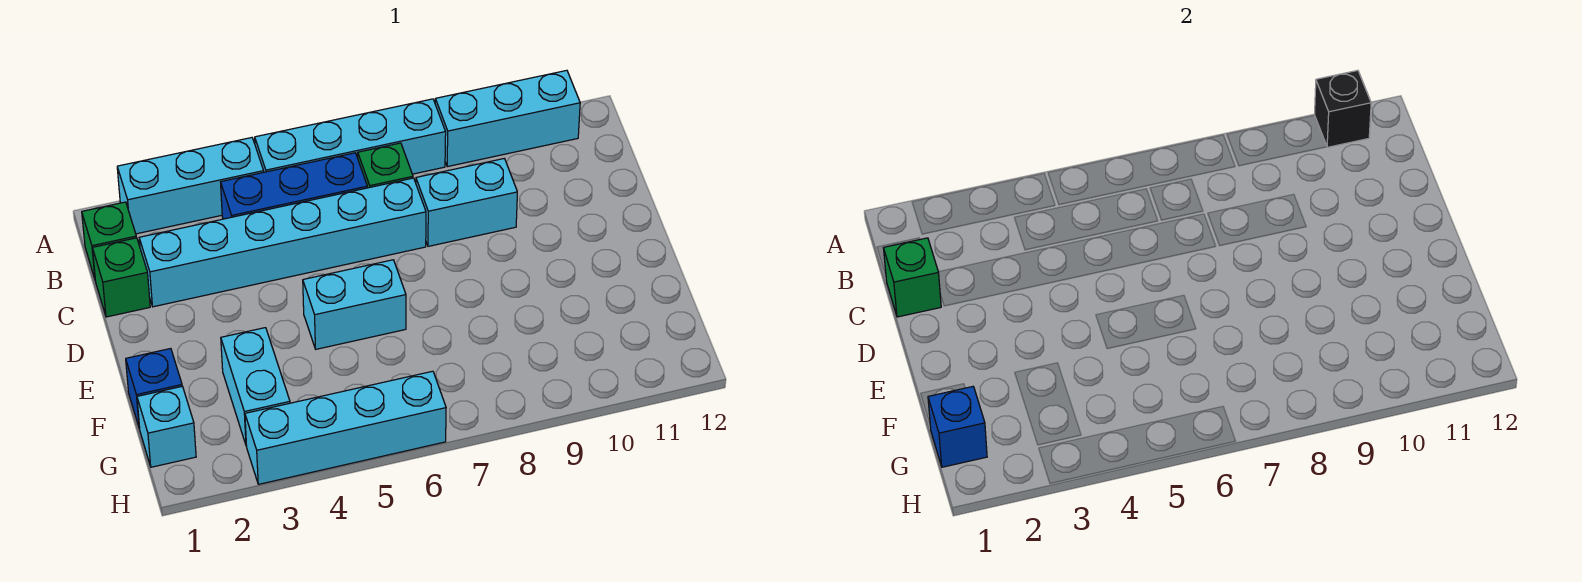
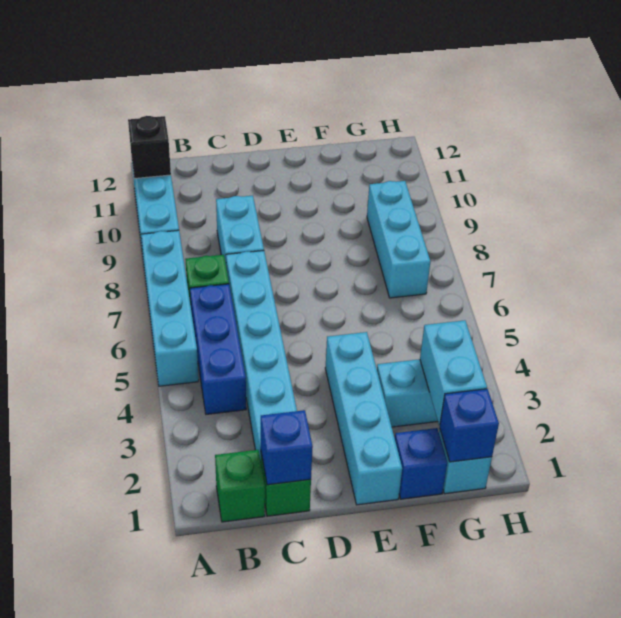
cyan 1x3 brick [117,138,264,234] -> cyan 1x3 brick moved to [367,181,430,298]
green 1x1 brick [884,238,941,317] -> blue 1x1 brick [260,410,313,485]
cyan 1x2 brick [303,260,406,349] -> cyan 1x2 brick moved to [420,320,487,426]
cyan 1x4 brick [245,371,446,484] -> cyan 1x4 brick moved to [325,332,402,505]

